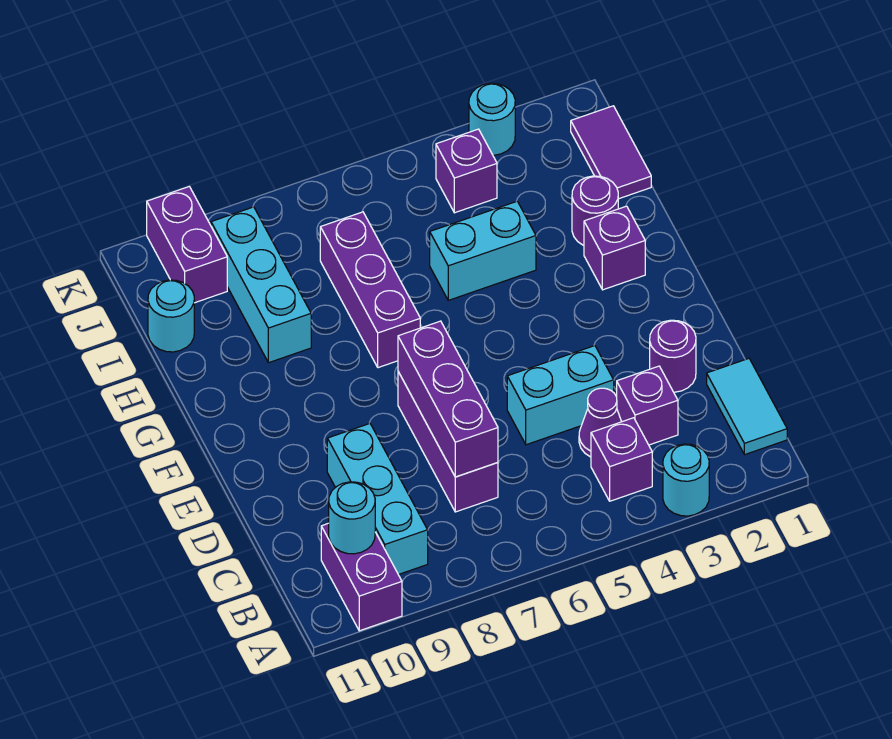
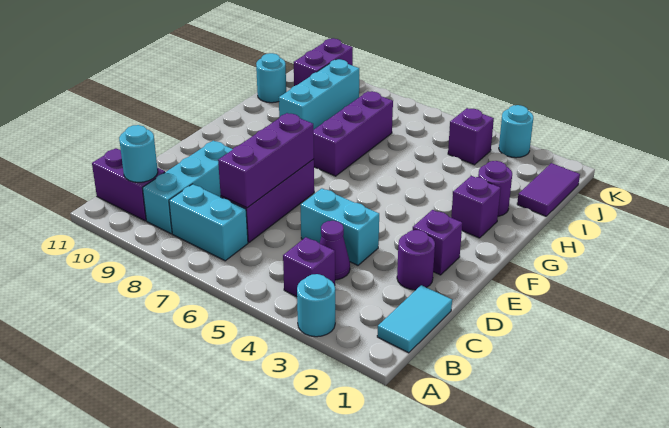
purple 1x2 brick [321,523,402,631] -> purple 1x2 brick turned to [92,148,165,221]
purple 1x1 brick [617,366,678,445] -> purple 1x1 brick moved to [413,210,462,275]
cyan 1x2 brick [430,201,536,300] -> cyan 1x2 brick moved to [169,184,248,261]

